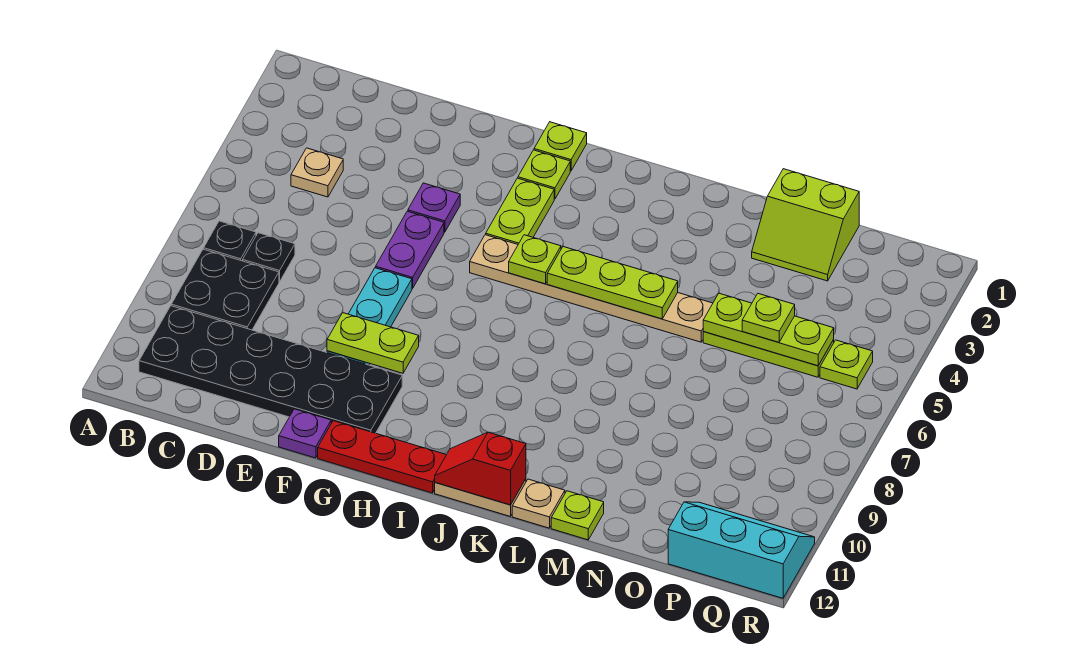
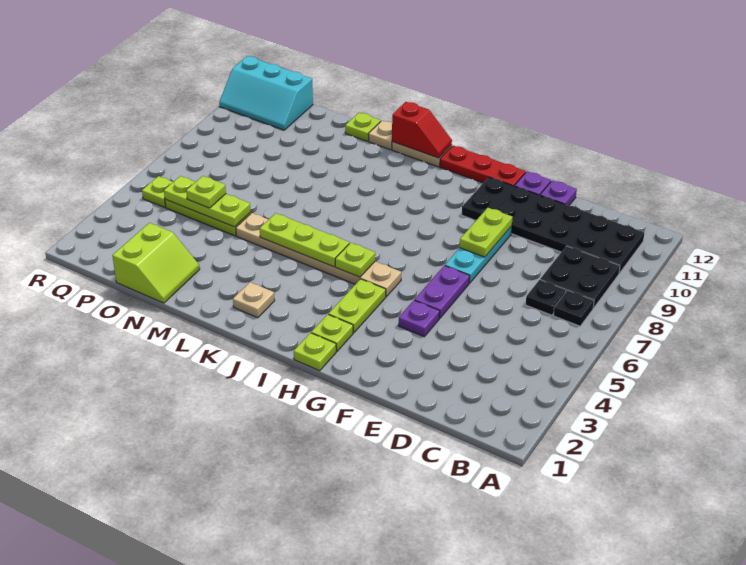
tan 1x1 plate [291,148,343,197] -> tan 1x1 plate moved to [233,282,275,318]
none -> purple 1x1 plate [540,180,577,205]
lime 1x2 plate [327,313,419,373] -> lime 1x2 plate turned to [460,208,513,257]
lime 2x2 slope [752,169,859,281] -> lime 2x2 slope turned to [112,223,200,303]

